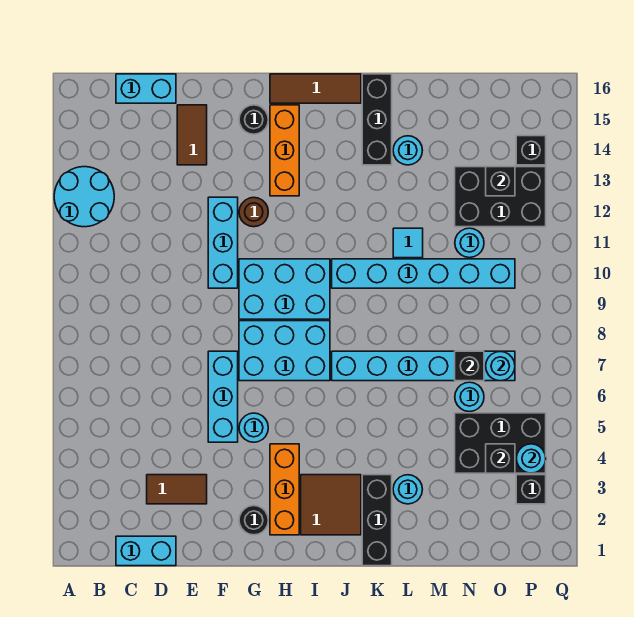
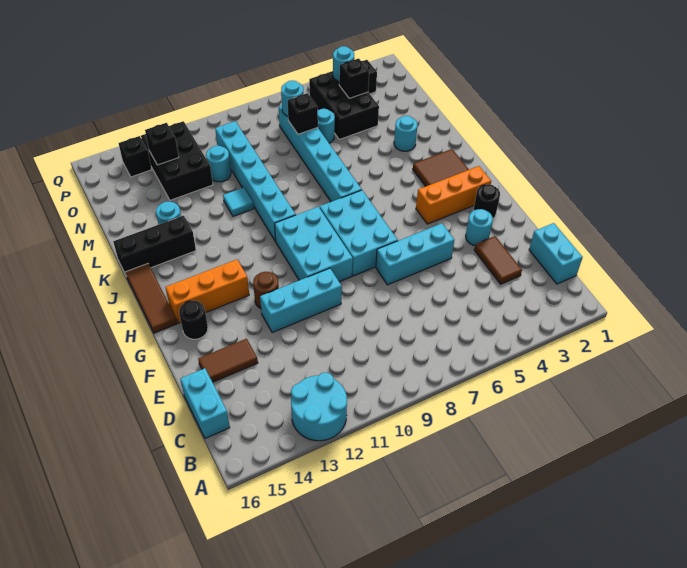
cyan 1x1 round brick [239,413,268,442] -> cyan 1x1 round brick moved to [466,209,493,246]
black 1x3 brick [362,475,392,566] -> none

